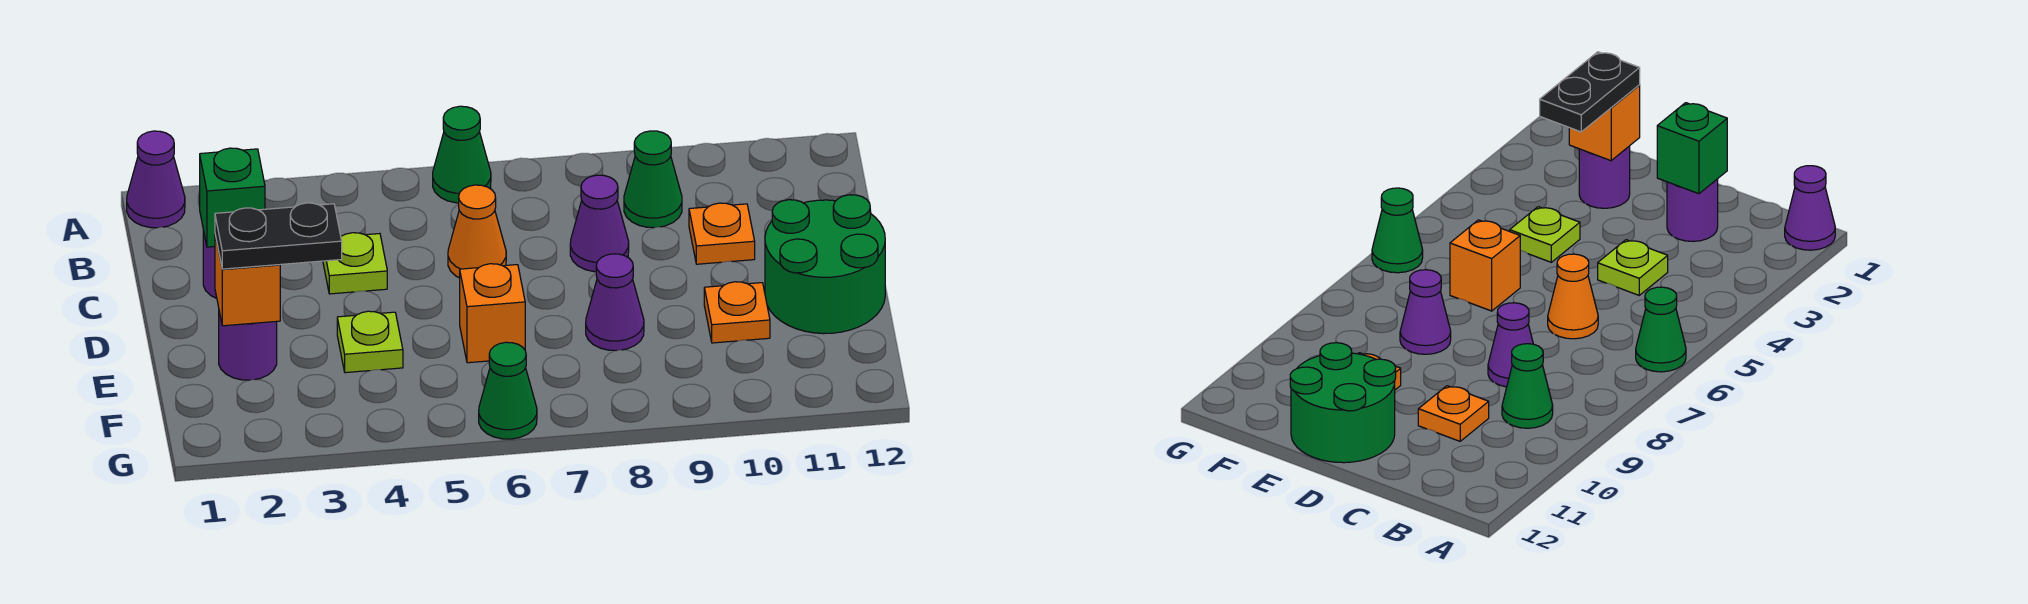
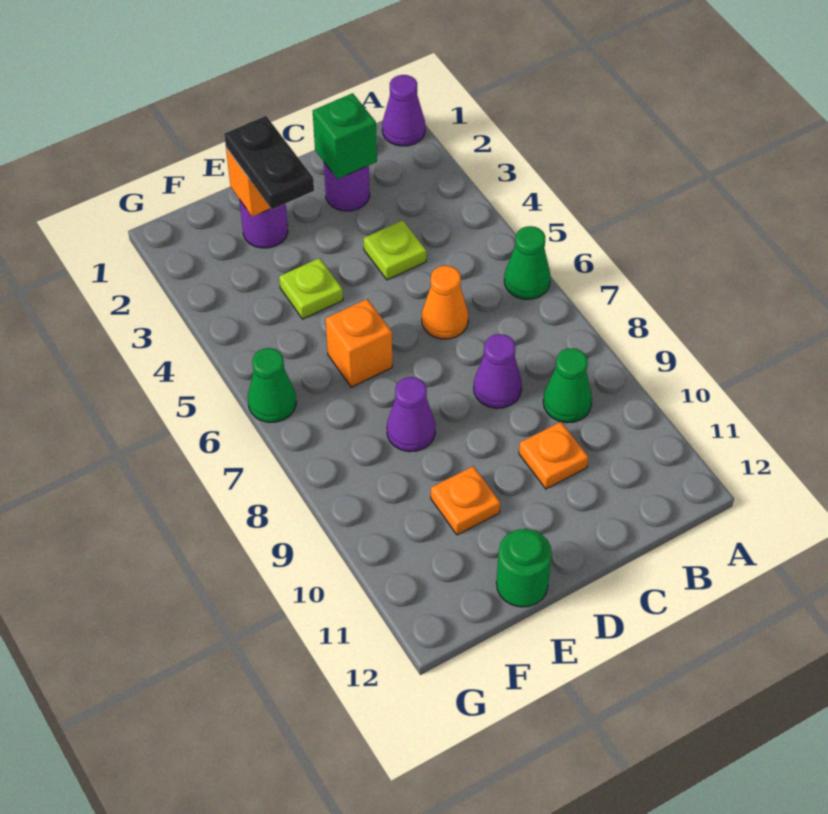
green 2x2 round brick [765,195,885,334] -> green 1x1 round brick [496,529,552,607]

